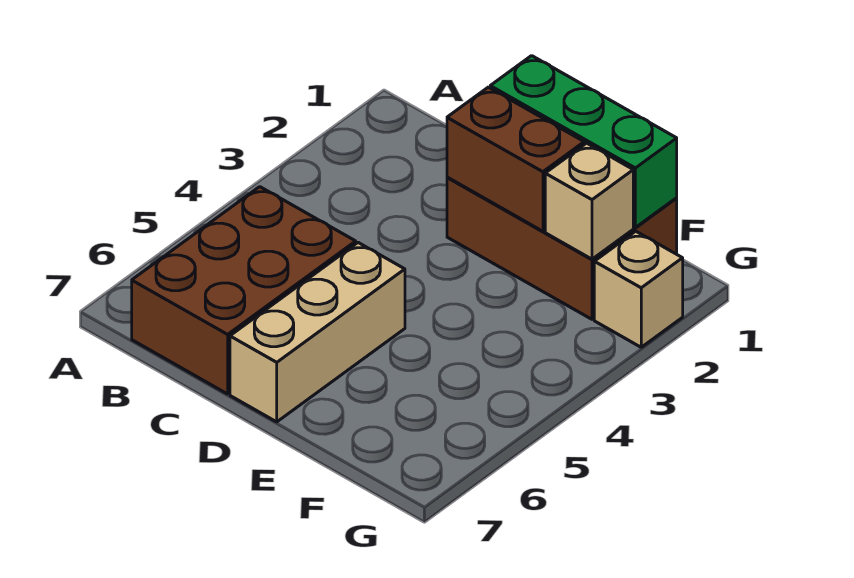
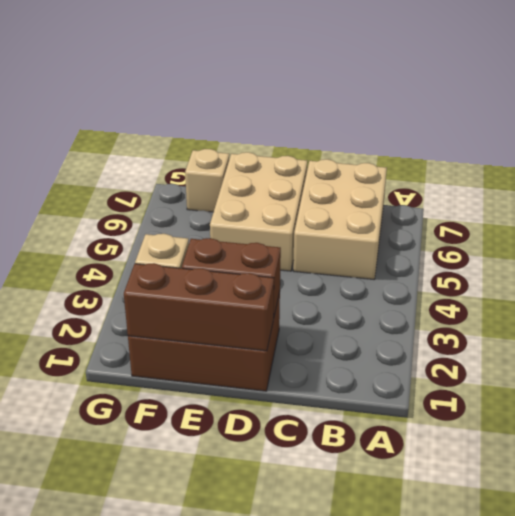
brown 2x3 brick [132,187,356,394] -> tan 2x3 brick [293,159,387,279]
green 1x3 brick [490,56,677,227] -> brown 1x3 brick [124,263,274,351]
tan 1x3 brick [230,243,405,422] -> tan 2x3 brick [210,152,307,271]
tan 1x1 brick [594,231,683,347] -> tan 1x1 brick moved to [185,149,229,212]

